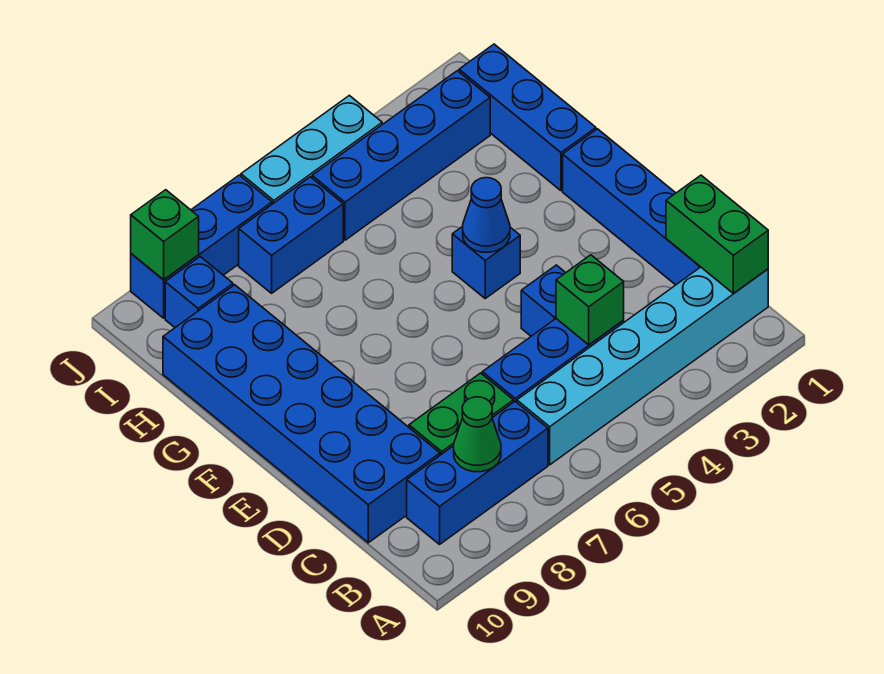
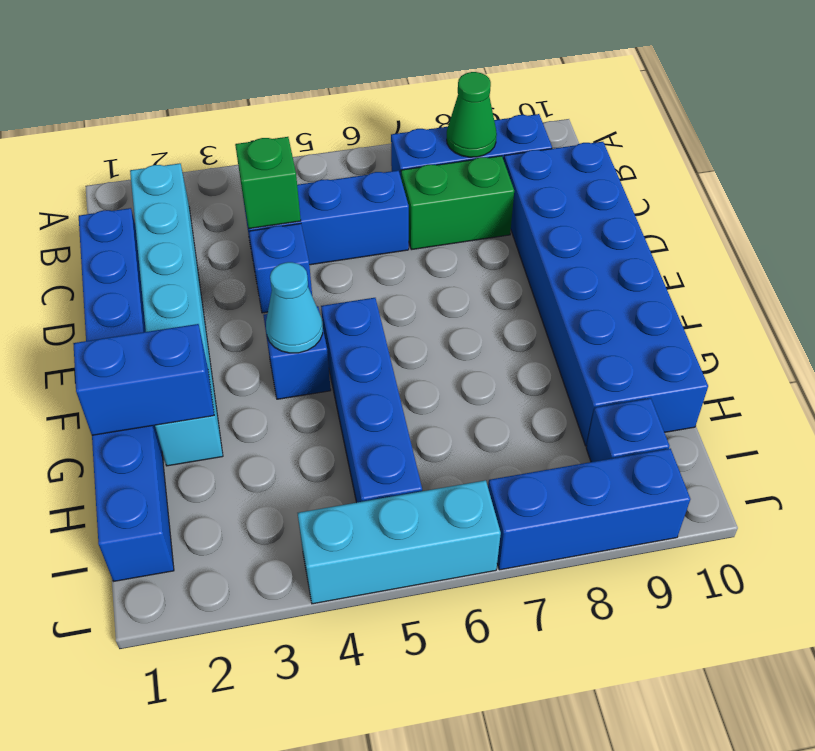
cyan 1x6 brick [517,267,768,465] -> cyan 1x6 brick turned to [130,163,223,466]
green 1x2 brick [666,175,768,294] -> none
blue 1x1 cone [463,178,510,252] -> cyan 1x1 cone [266,262,323,353]
blue 1x4 brick [312,71,490,240] -> blue 1x4 brick turned to [321,298,422,503]
blue 1x2 brick [239,177,343,293] -> blue 1x2 brick moved to [73,324,214,435]
green 1x1 brick [131,190,199,280] -> none

